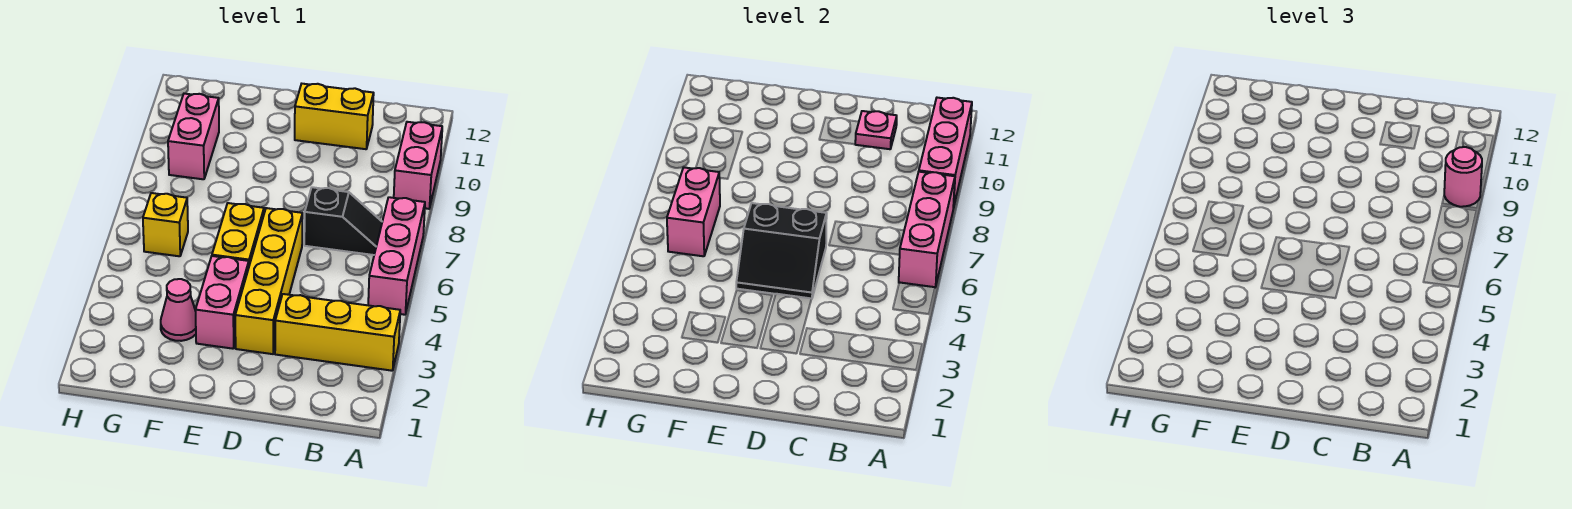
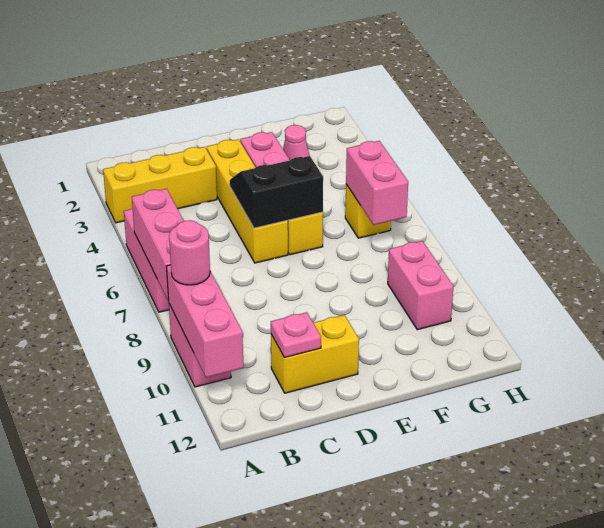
black 1x2 slope [304,187,382,255] -> none

